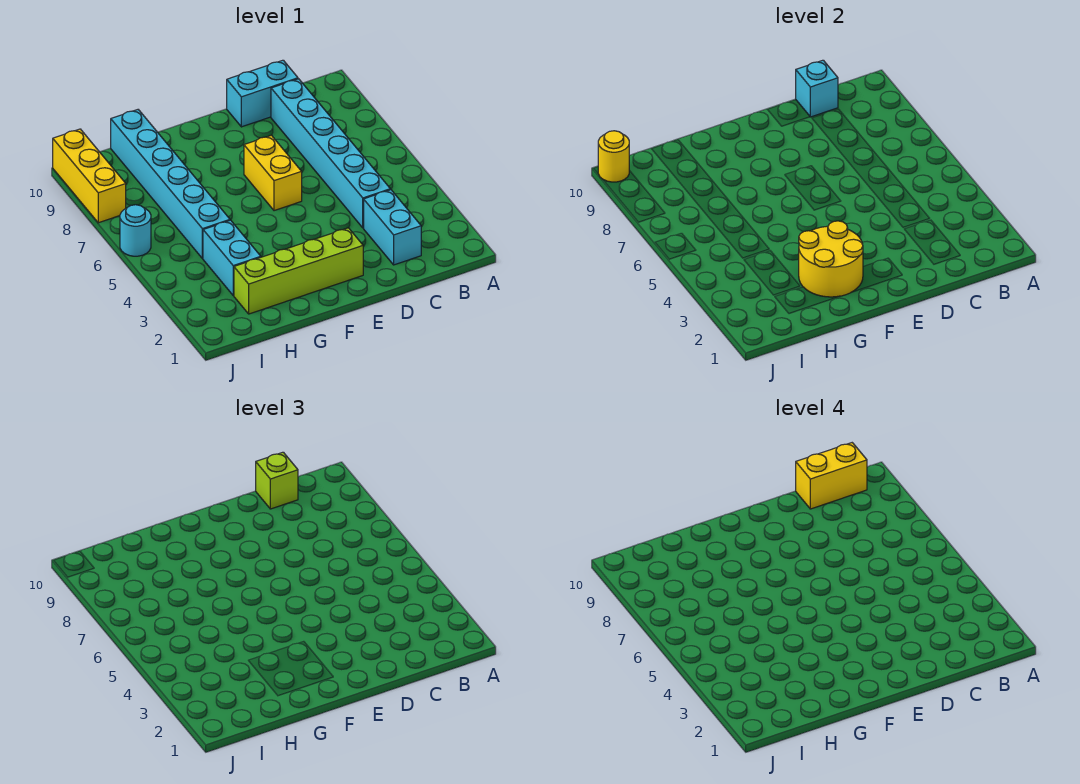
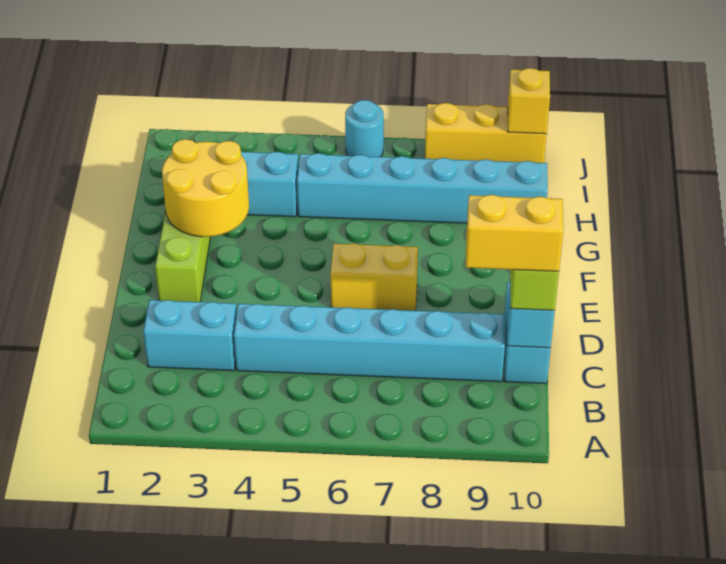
yellow 1x2 brick [796,443,867,509] -> yellow 1x2 brick turned to [466,195,563,271]
yellow 1x1 round brick [598,131,629,182] -> yellow 1x1 brick [508,68,550,134]

